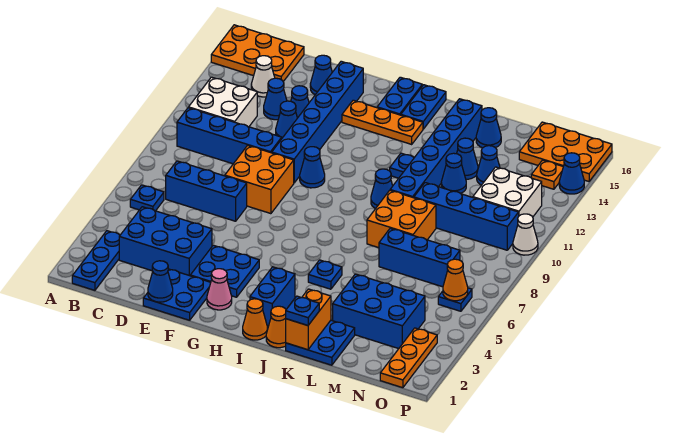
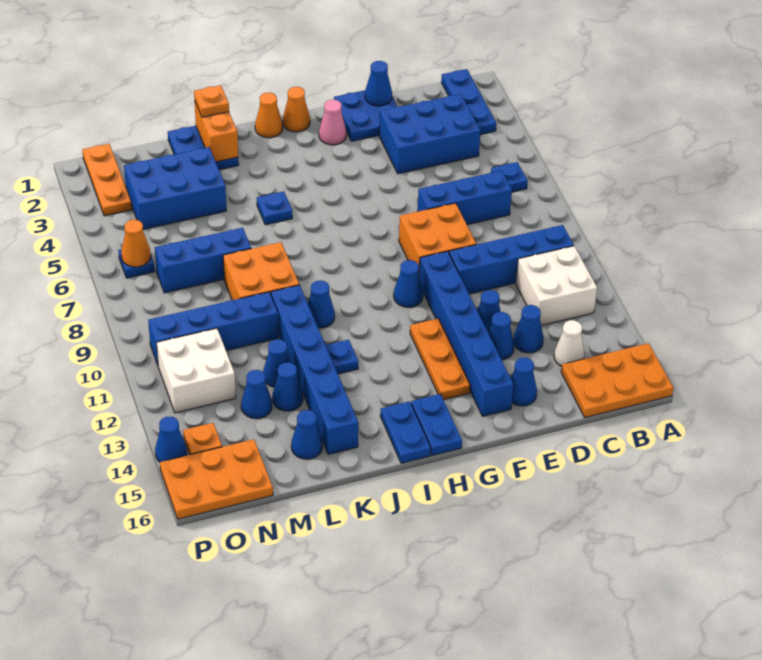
blue 2x2 plate [190,245,259,297] -> none
orange 1x3 plate [342,100,423,144] -> orange 1x3 plate turned to [410,319,470,400]
blue 1x2 brick [250,267,295,326] -> none
orange 1x1 cone [266,306,286,348] -> orange 1x1 cone moved to [283,87,310,132]
blue 1x1 plate [286,296,319,325] -> orange 1x1 plate [194,85,229,117]
white 1x1 cone [513,214,538,255] -> none

